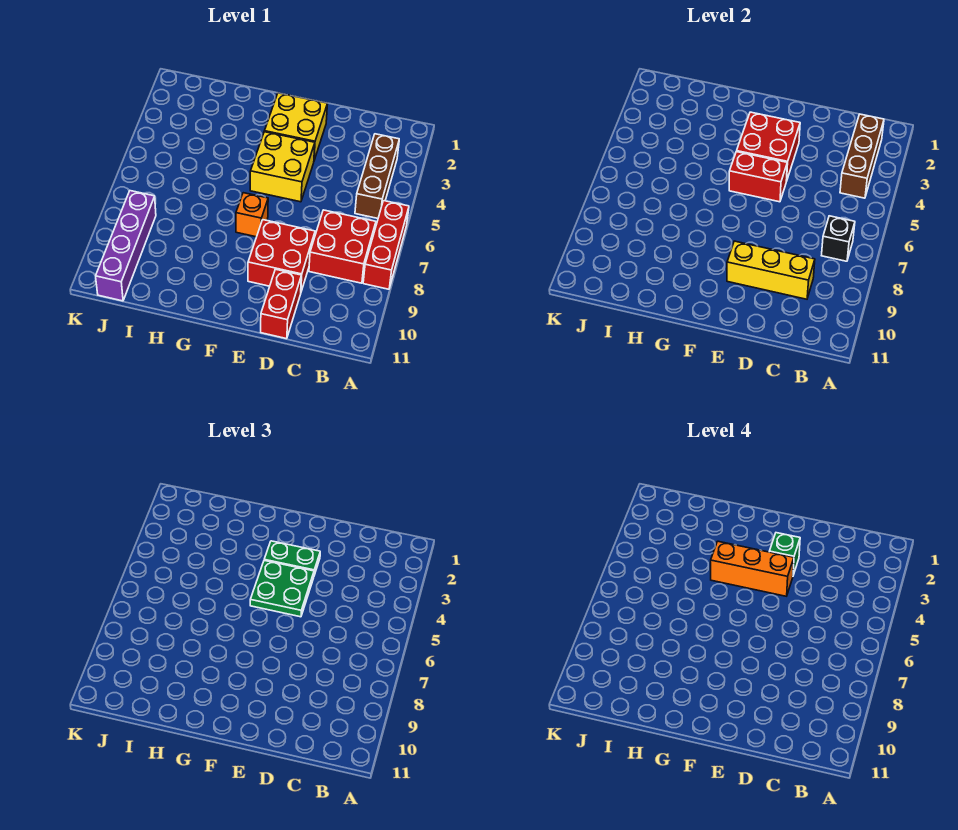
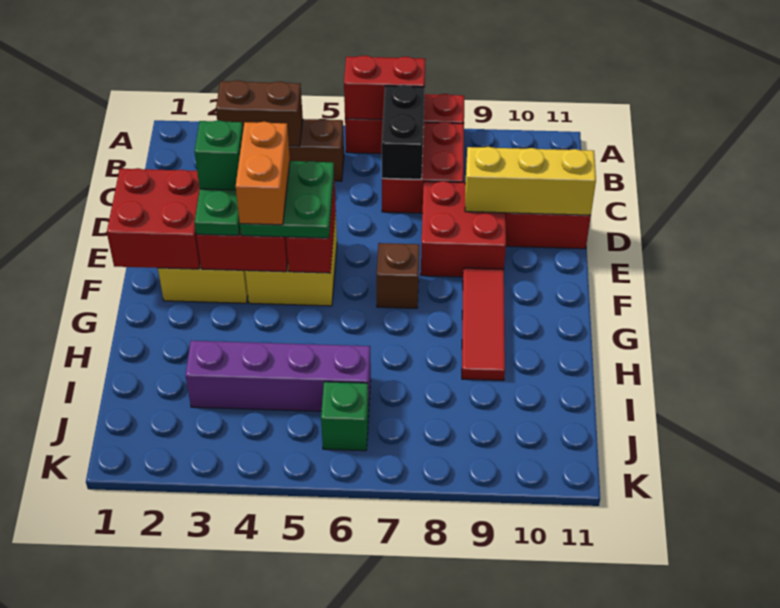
none -> red 1x2 brick [344,55,425,120]
brown 1x3 brick [840,114,884,198] -> brown 1x2 brick [216,80,303,146]
black 1x1 brick [821,216,855,261] -> black 1x2 brick [382,85,425,179]
yellow 1x3 brick [727,241,815,299] -> yellow 1x3 brick turned to [465,147,596,216]
none -> red 2x2 brick [107,168,200,269]
orange 1x3 brick [711,541,794,596] -> orange 1x2 brick [236,122,290,225]
orange 1x1 brick [236,193,268,237] -> brown 1x1 brick [377,243,419,308]
none -> red 1x3 tile [462,268,505,380]
none -> green 1x1 brick [321,382,369,451]
purple 1x4 brick [96,191,156,301] -> purple 1x4 brick moved to [186,341,371,411]

